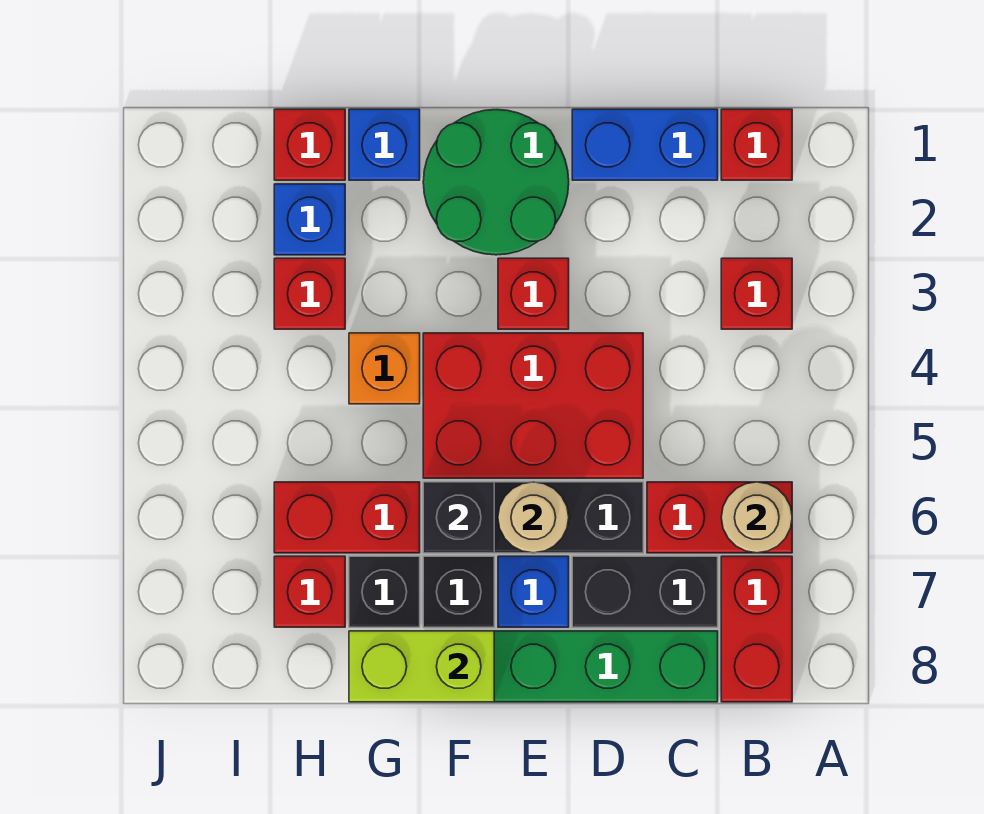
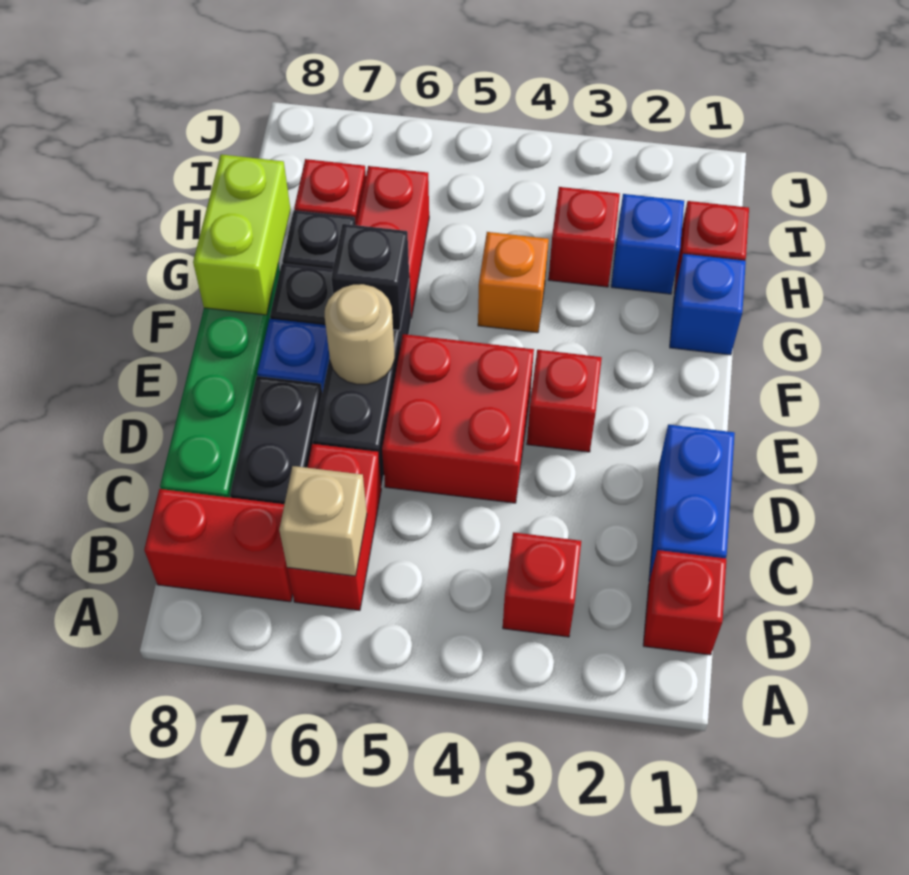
tan 1x1 round brick [721,482,792,553] -> tan 1x1 brick [279,466,367,576]
red 2x3 brick [423,333,643,478] -> red 2x2 brick [382,334,534,503]
green 2x2 round brick [423,110,569,255] -> none

